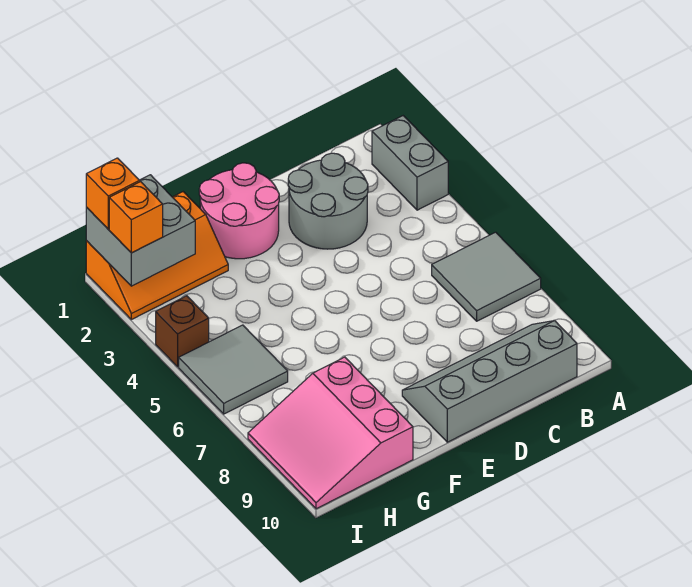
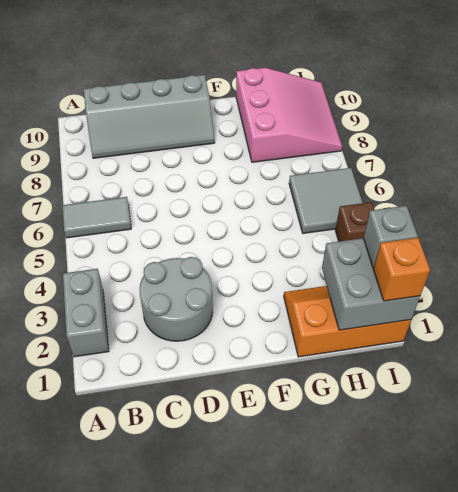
grey 2x2 tile [432,232,541,321] -> grey 1x2 tile [63,197,131,238]
pink 2x2 round brick [199,163,279,259] -> none
orange 1x1 brick [109,182,163,253] -> grey 1x1 brick [364,206,418,268]

